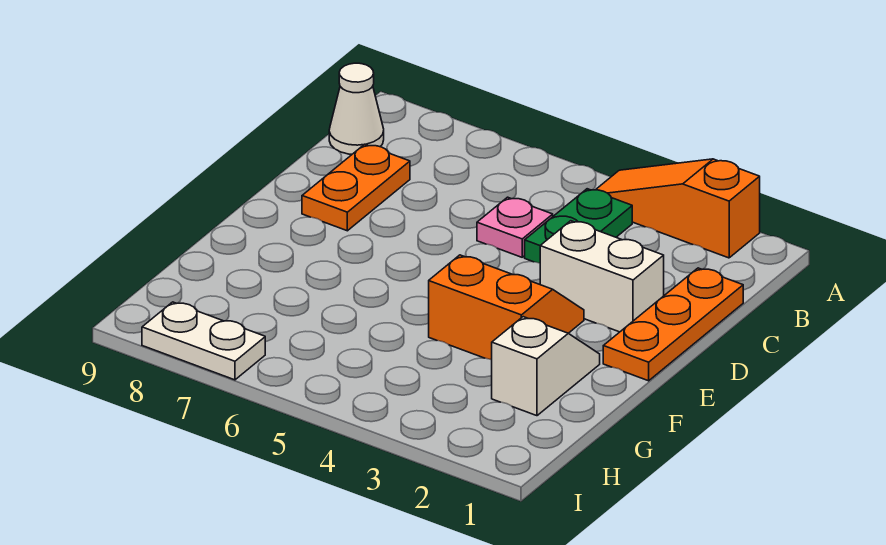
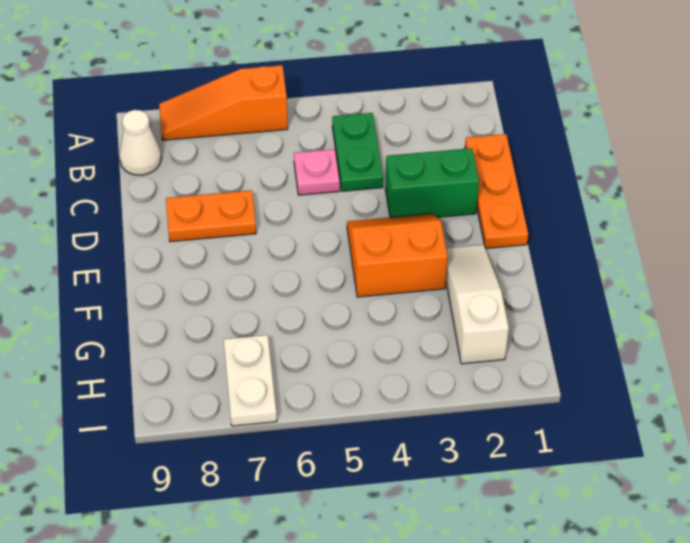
orange 1x3 slope [596,159,760,258] -> orange 1x3 slope moved to [159,65,288,140]
orange 1x2 plate [302,144,410,231] -> orange 1x2 plate turned to [166,190,256,242]
white 1x2 brick [540,221,664,332] -> green 1x2 brick [385,148,479,217]
white 1x2 slope [492,317,600,416] -> white 1x3 slope [446,245,509,364]
white 1x2 plate [142,302,265,380] -> white 1x2 plate turned to [224,335,277,426]

